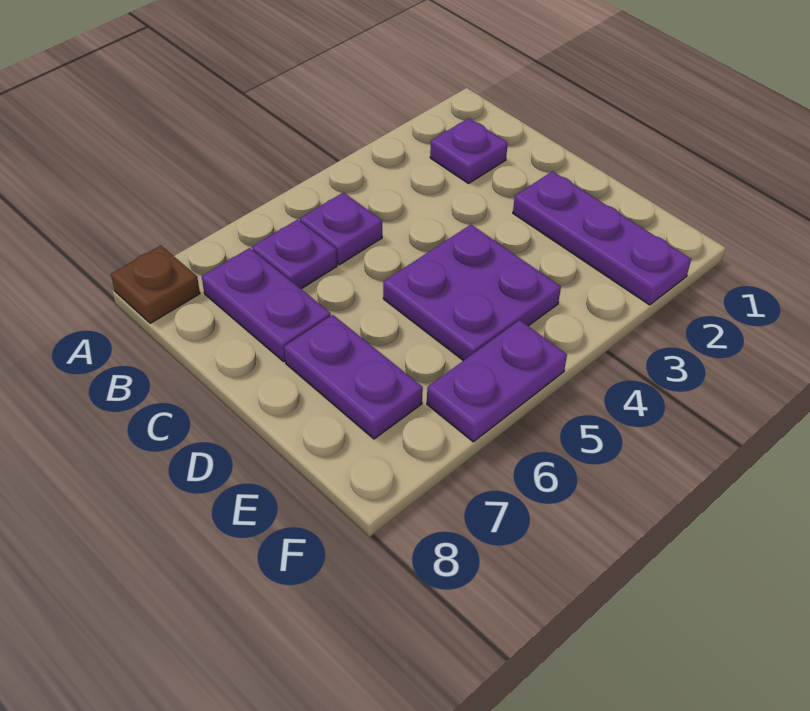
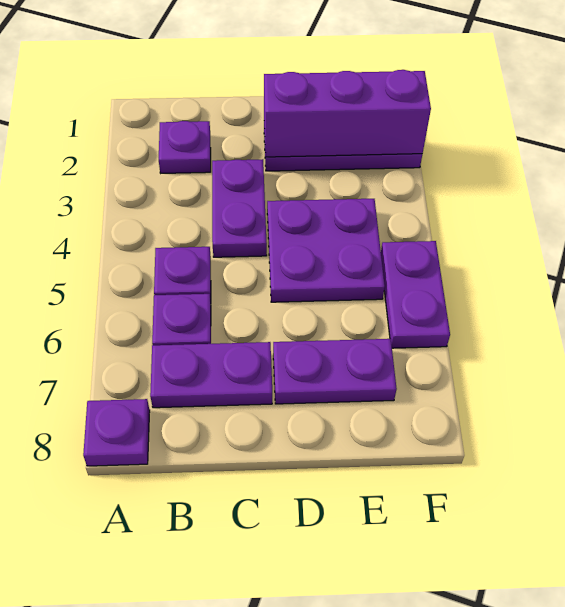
brown 1x1 plate [111,246,200,323] -> purple 1x1 plate [83,399,150,466]
none -> purple 1x2 plate [212,159,267,257]
none -> purple 1x3 brick [264,70,431,157]

